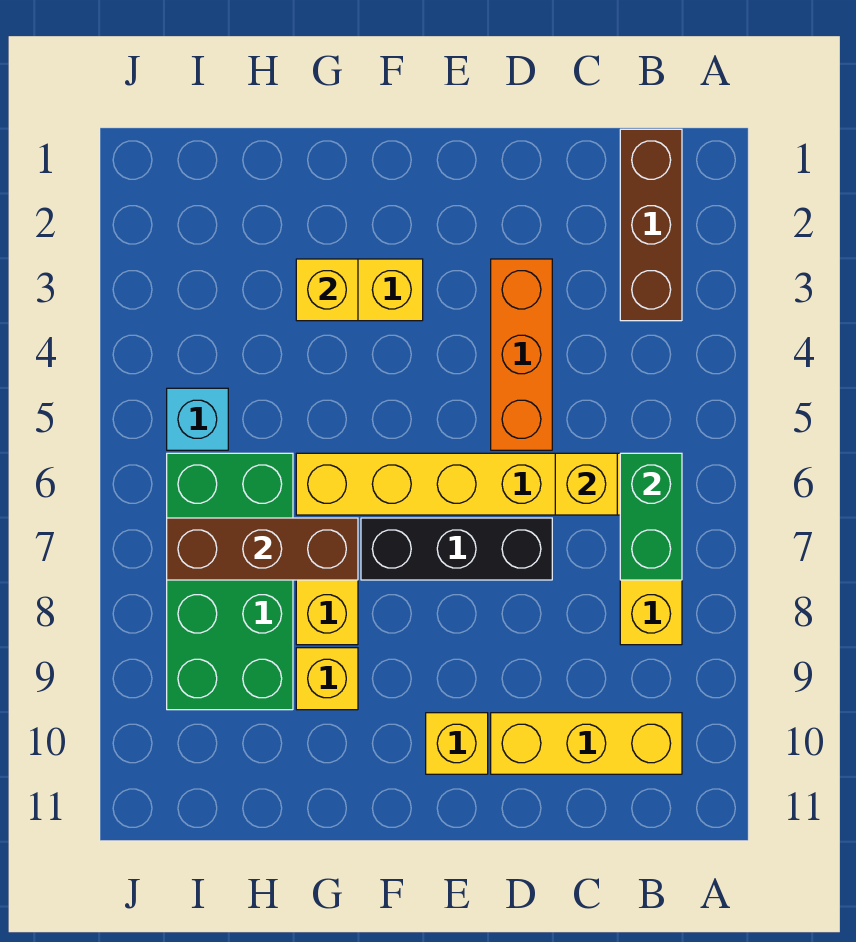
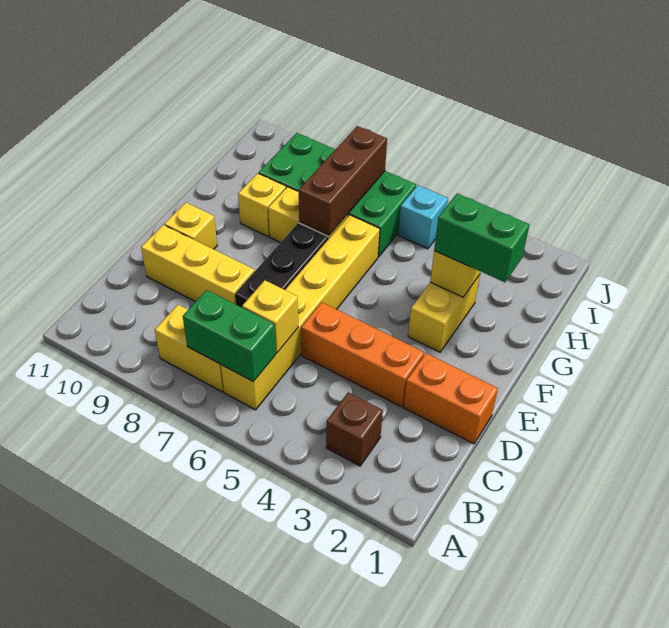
brown 1x3 brick [620,129,682,321] -> brown 1x1 brick [326,392,383,466]
yellow 1x3 brick [491,713,682,774] -> yellow 1x3 brick turned to [141,225,255,304]
none -> orange 1x2 brick [404,353,498,444]
none -> green 1x2 brick [434,193,529,282]

